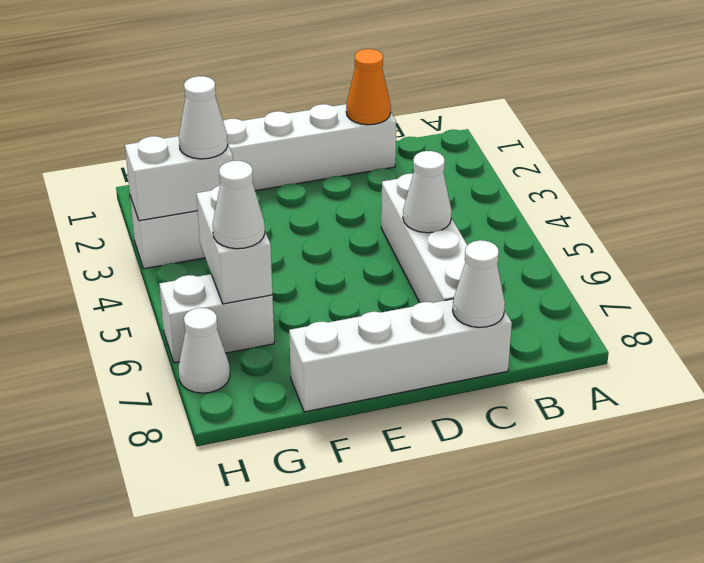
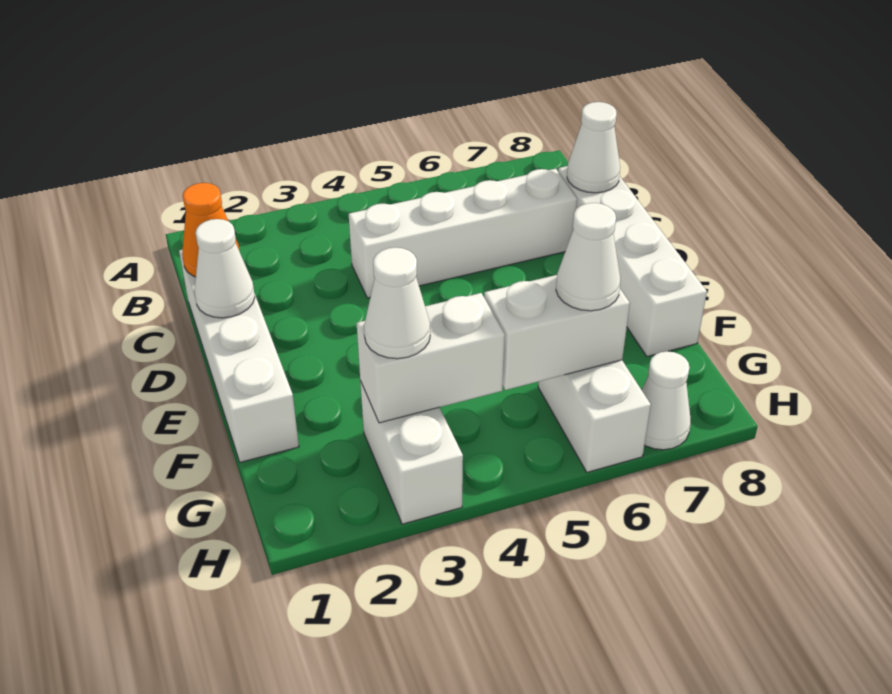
white 1x1 cone [403,151,452,233] -> white 1x1 cone moved to [195,219,255,318]
white 1x2 brick [125,136,233,221] -> white 1x2 brick turned to [357,293,505,423]

